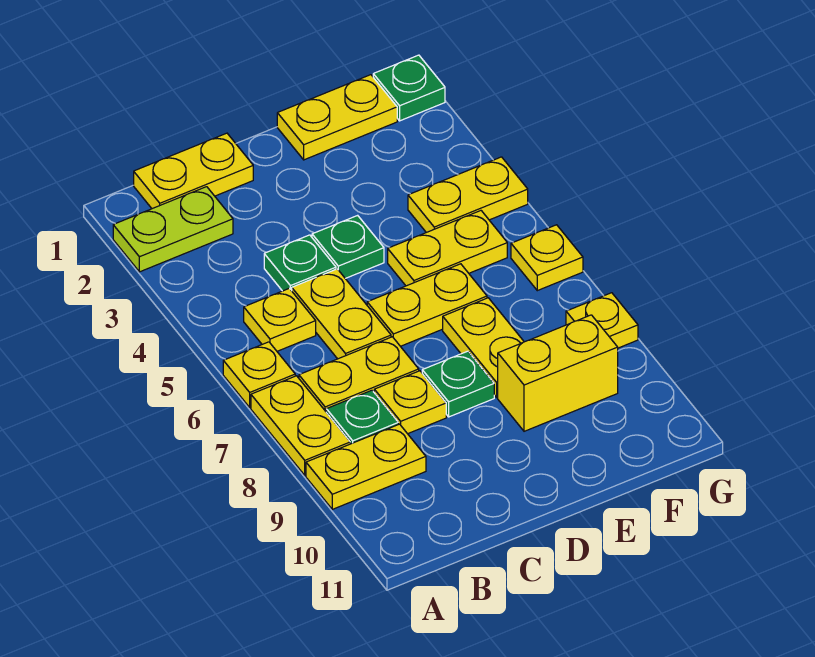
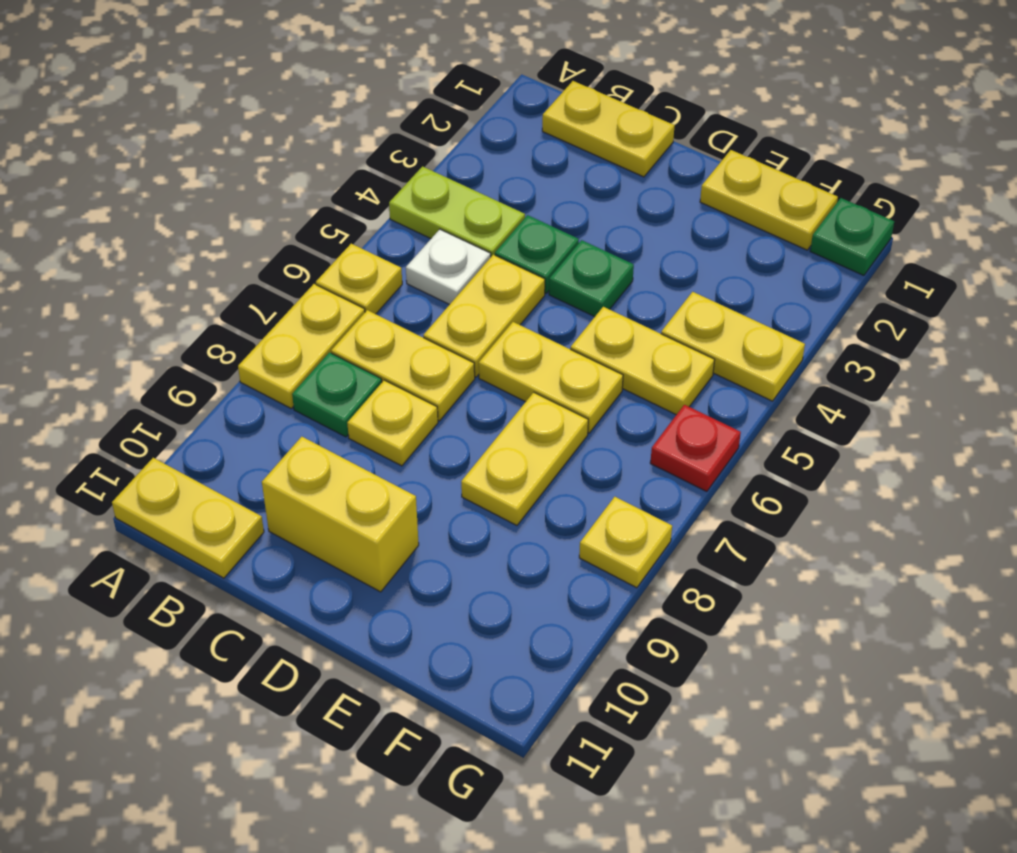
lime 1x2 plate [113,187,233,272] -> lime 1x2 plate moved to [389,166,525,256]
yellow 1x2 plate [306,424,426,509] -> yellow 1x2 plate moved to [112,458,264,578]
yellow 1x1 plate [244,288,316,351] -> white 1x1 plate [406,229,491,305]
green 1x1 plate [422,351,494,417] -> none
yellow 1x2 brick [498,315,618,431] -> yellow 1x2 brick moved to [262,437,419,592]
yellow 1x1 plate [511,225,583,291] -> red 1x1 plate [650,405,741,491]

